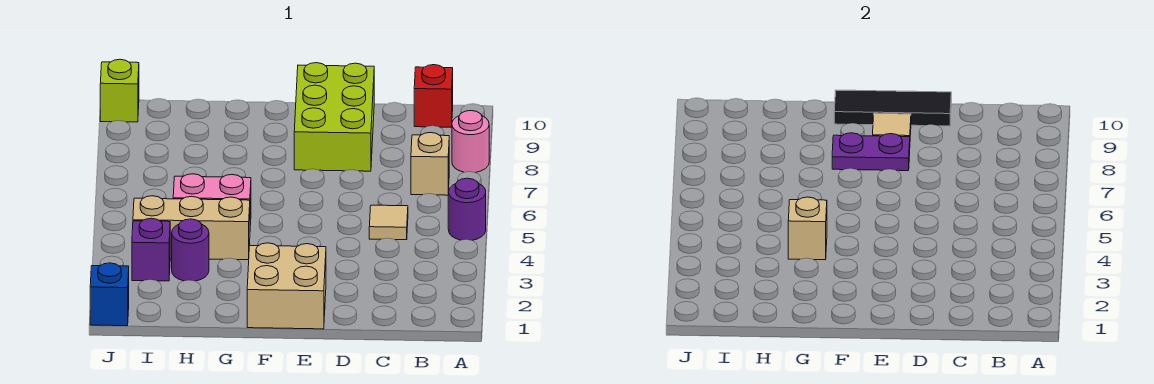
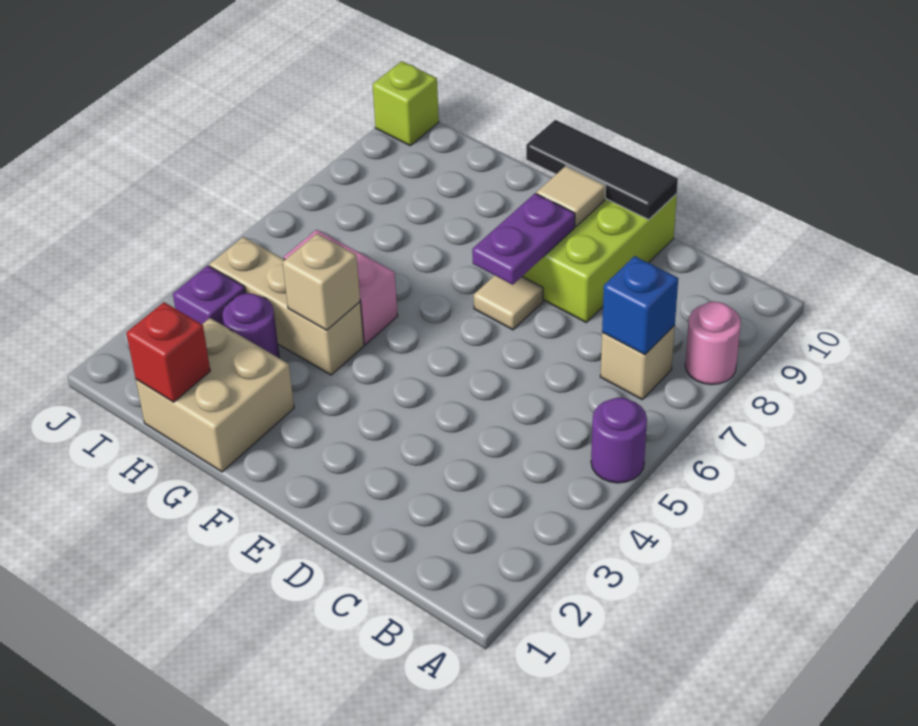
red 1x1 brick [414,65,453,127] -> red 1x1 brick moved to [126,302,210,402]
tan 1x1 tile [369,205,408,240] -> tan 1x1 tile moved to [474,275,543,330]
tan 2x2 brick [247,243,326,329] -> tan 2x2 brick moved to [136,318,294,472]
purple 1x2 plate [832,133,910,171] -> purple 1x2 plate turned to [472,193,575,285]
blue 1x1 brick [90,263,129,326] -> blue 1x1 brick moved to [602,256,678,355]

